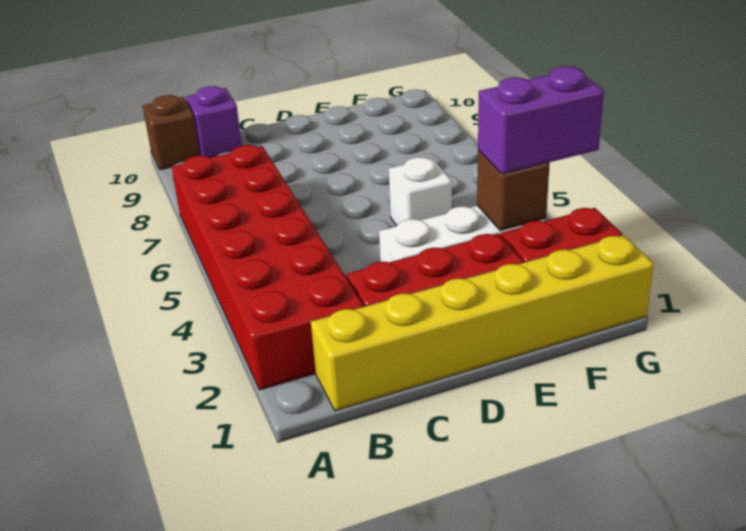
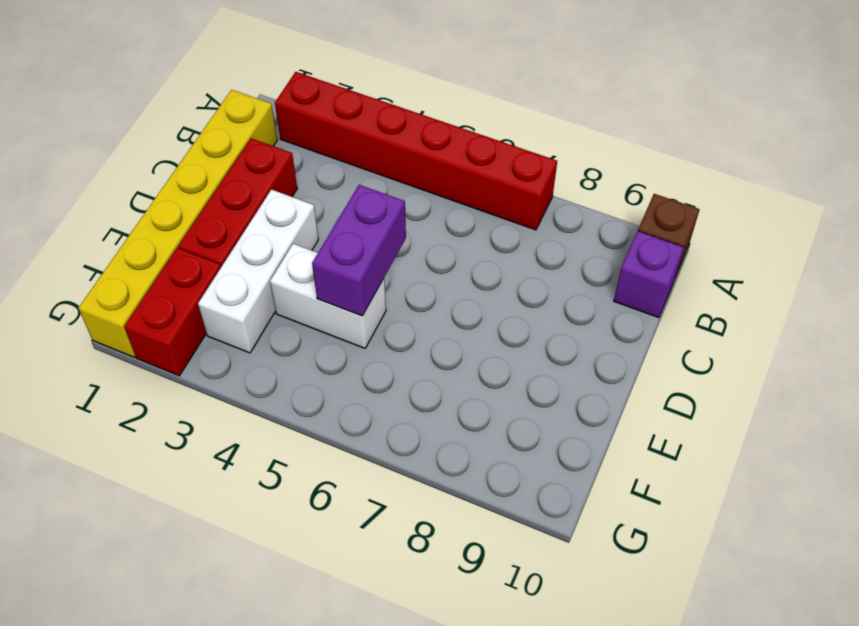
red 2x6 brick [171,145,364,390] -> red 1x6 brick [275,72,557,230]
white 1x1 brick [389,157,452,226] -> white 1x2 brick [270,244,386,348]
brown 1x1 brick [477,150,550,231] -> none
purple 1x2 brick [478,66,604,174] -> purple 1x2 brick moved to [312,185,406,316]

